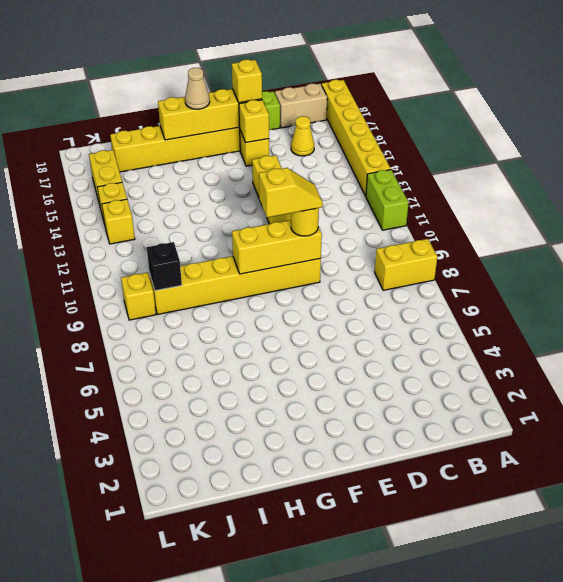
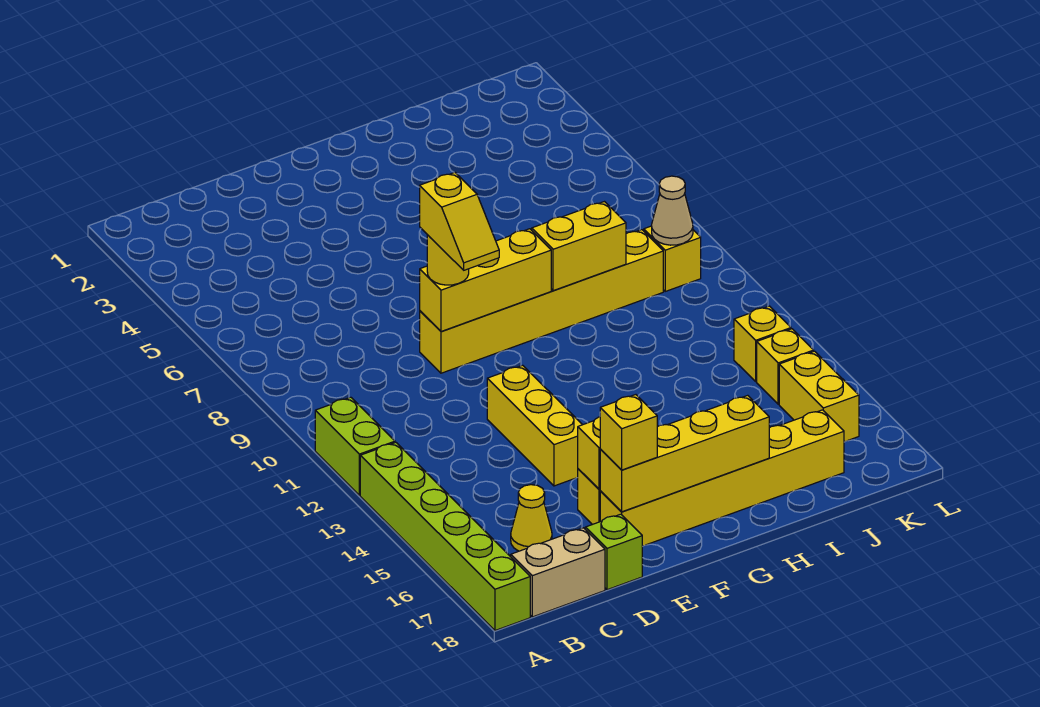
yellow 1x2 brick [375,239,437,290] -> yellow 1x2 brick moved to [532,202,626,291]
yellow 1x6 brick [322,80,391,196] -> lime 1x6 brick [360,442,530,631]
yellow 1x2 slope [259,168,323,218] -> yellow 1x2 slope turned to [420,173,499,270]
tan 1x1 cone [185,68,210,109] -> tan 1x1 cone moved to [652,176,693,245]
black 1x1 brick [147,242,182,291] -> none

